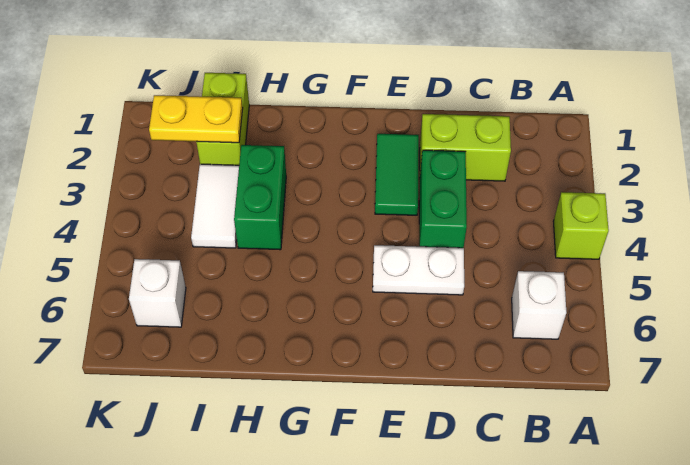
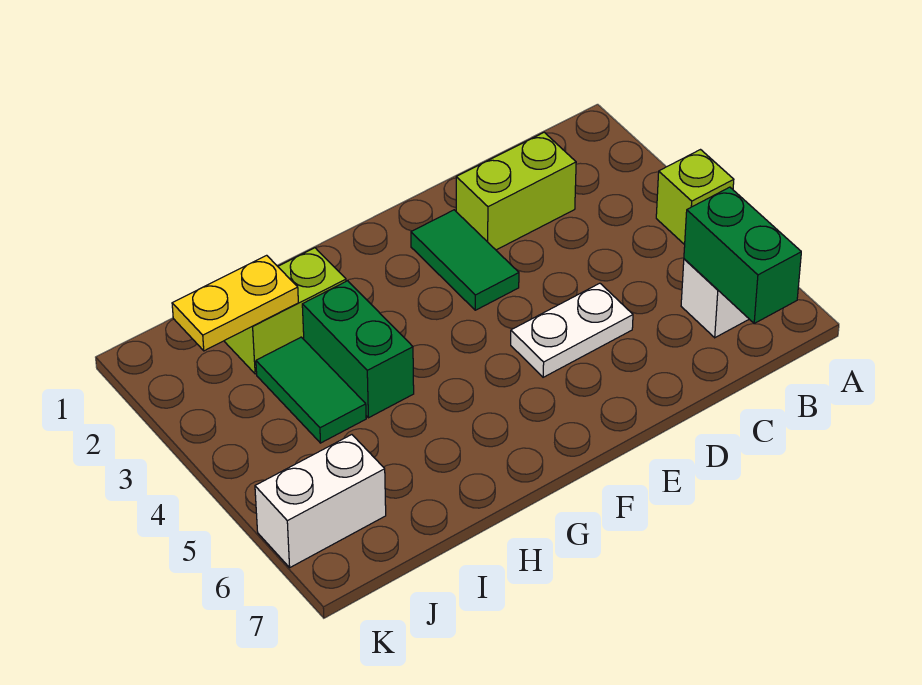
green 1x2 brick [419,150,467,248] -> green 1x2 brick moved to [684,187,801,324]
lime 1x2 brick [196,73,249,165] -> lime 1x2 brick turned to [225,248,346,374]
white 1x2 tile [191,164,239,248] -> green 1x2 tile [256,337,366,443]
white 1x1 brick [129,259,186,327] -> white 1x2 brick [255,435,386,567]

